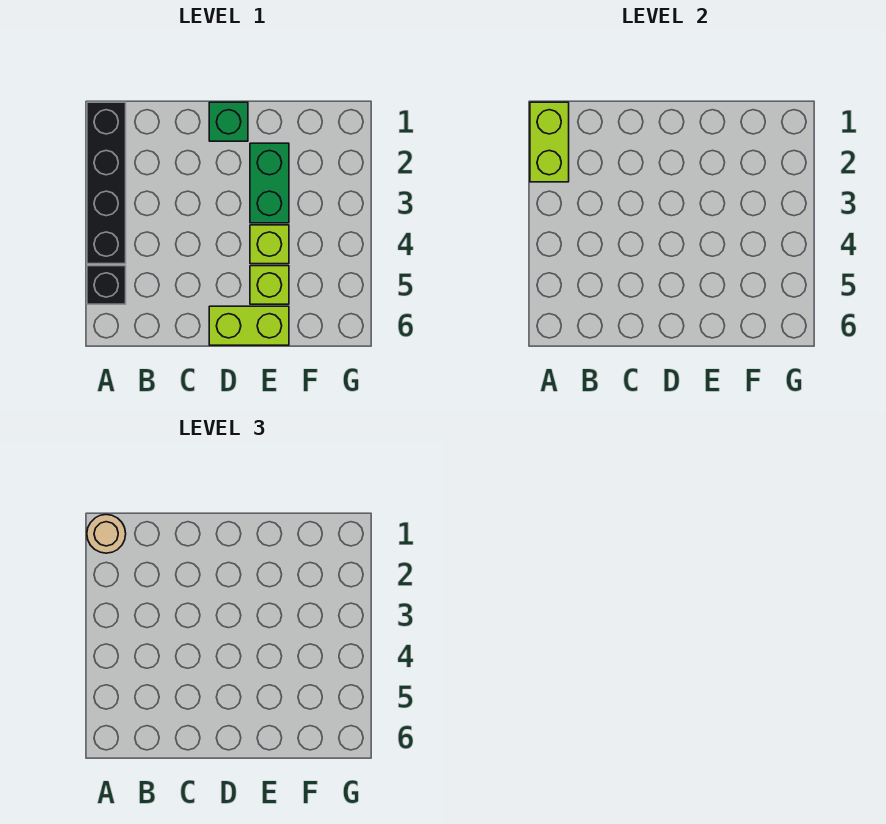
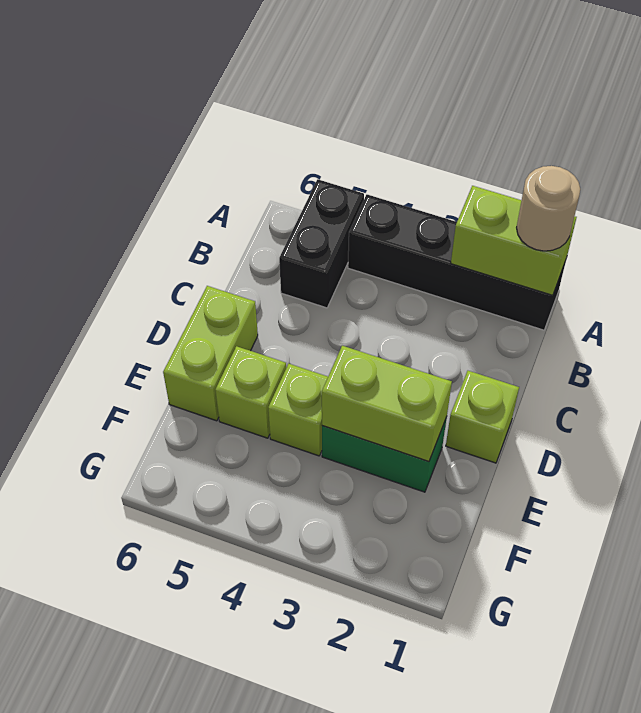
black 1x1 brick [87,266,126,304] -> black 1x2 brick [279,179,364,308]
green 1x1 brick [209,102,248,141] -> lime 1x1 brick [446,371,519,463]
none -> lime 1x2 brick [322,346,452,462]

